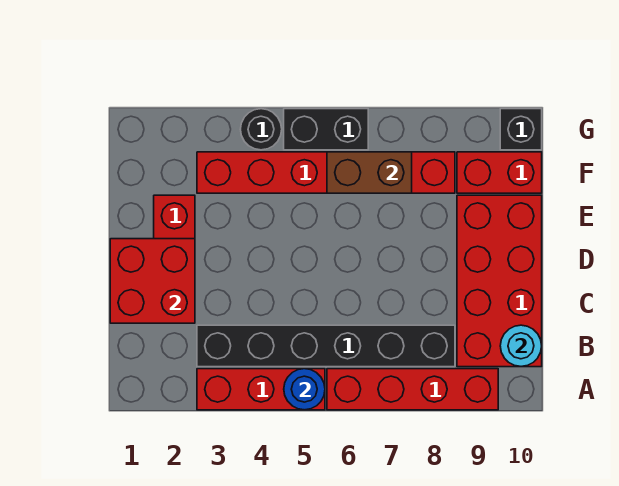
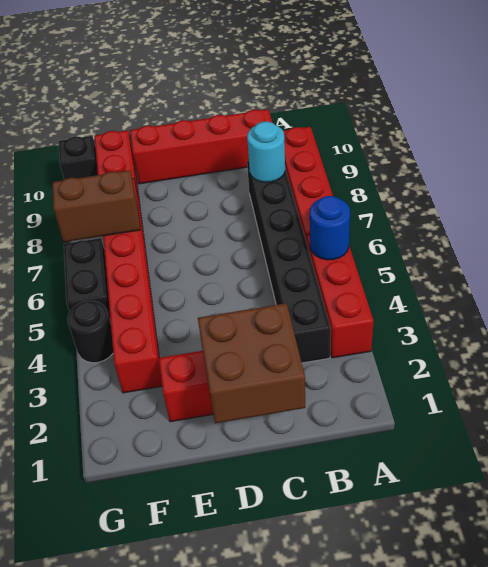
red 2x4 brick [457,195,542,367] -> red 1x4 brick [130,109,272,184]
cyan 1x1 round brick [500,325,542,367] -> cyan 1x1 round brick moved to [247,122,285,182]
red 2x2 brick [110,239,195,323] -> brown 2x2 brick [198,303,305,423]
brown 1x2 brick [327,152,412,193] -> brown 1x2 brick turned to [52,170,140,242]

